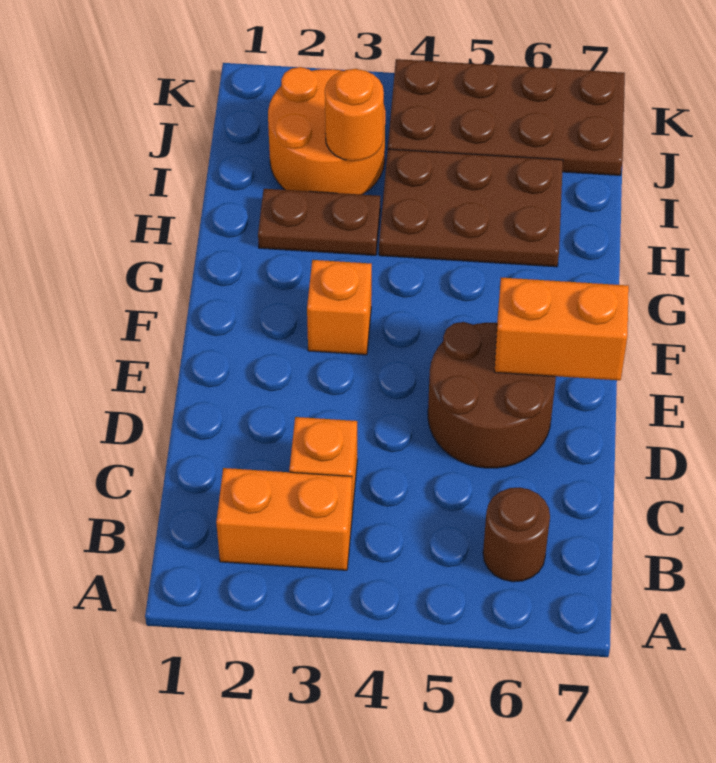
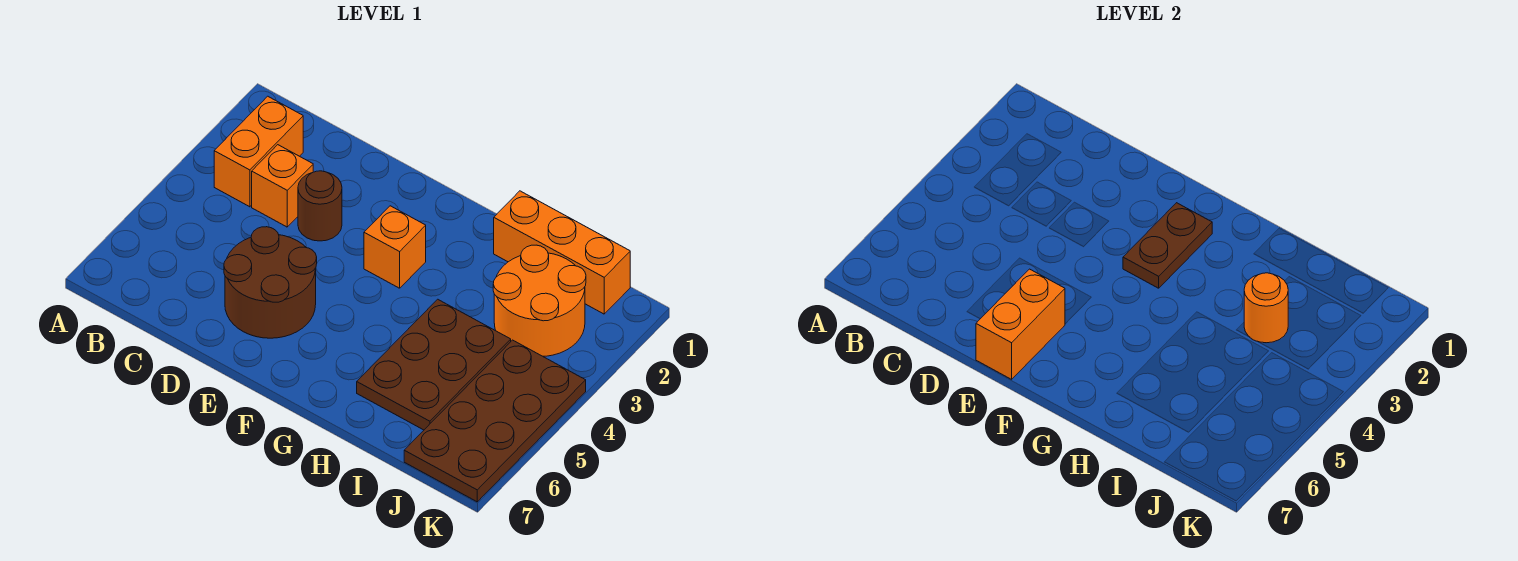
brown 1x1 round brick [483,488,550,582] -> brown 1x1 round brick moved to [298,171,342,241]
none -> orange 1x3 brick [494,191,630,314]
brown 1x2 plate [258,189,380,255] -> brown 1x2 plate moved to [1123,203,1212,288]

